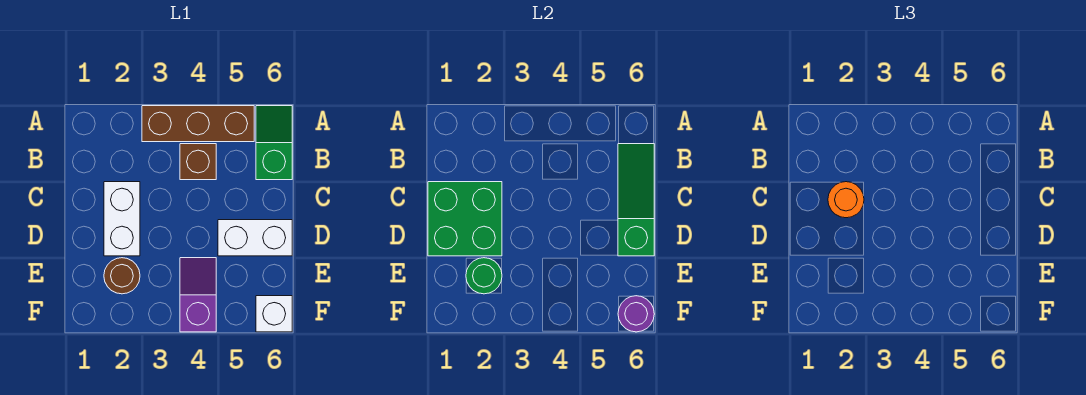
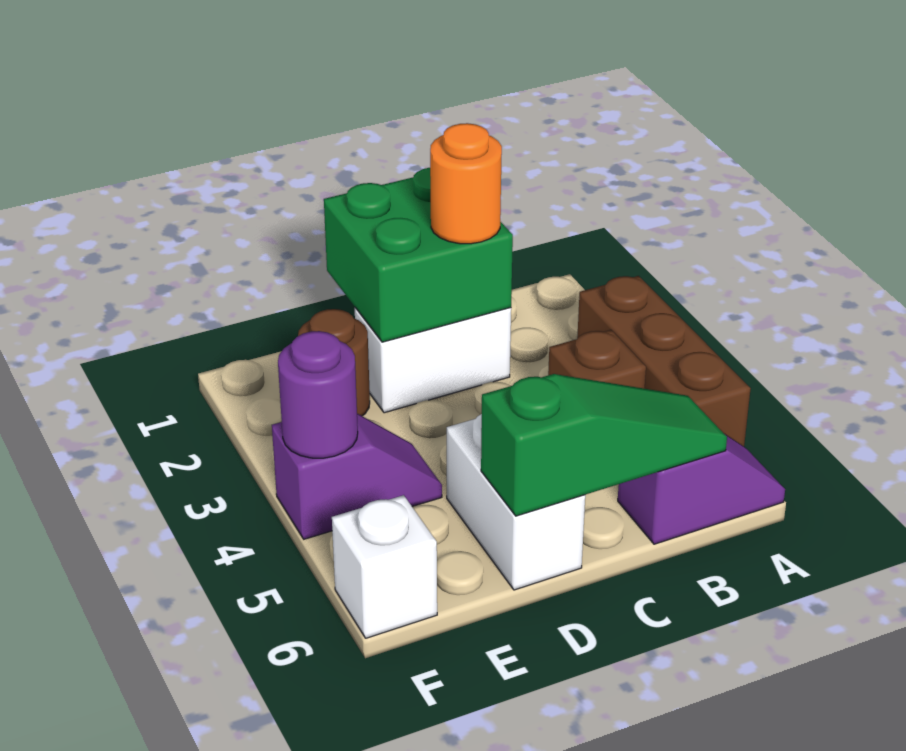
green 1x2 slope [256,106,292,180] -> purple 1x2 slope [618,434,785,544]
green 1x1 round brick [466,258,502,294] -> none
purple 1x1 round brick [618,296,654,332] -> purple 1x1 round brick moved to [278,331,358,458]

